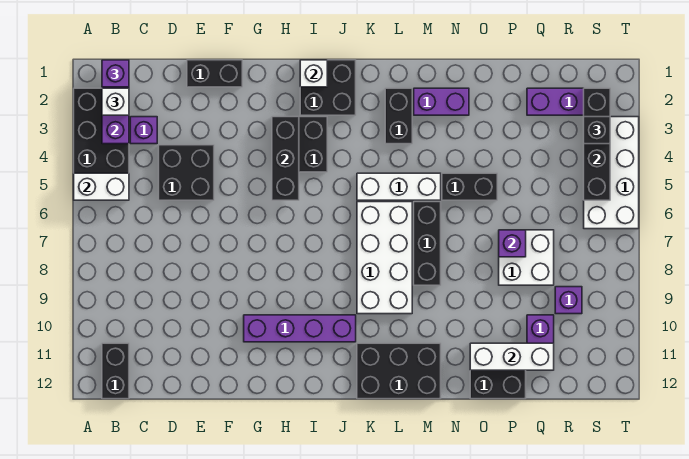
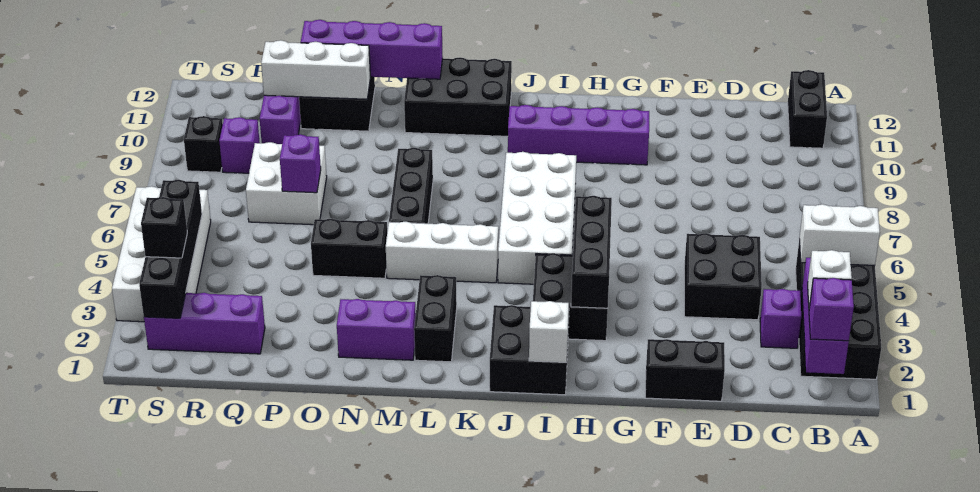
white 2x4 brick [357,202,412,314] -> white 2x4 brick moved to [498,152,576,284]
none -> purple 1x4 brick [301,20,443,79]
none -> black 1x1 brick [184,116,223,172]

